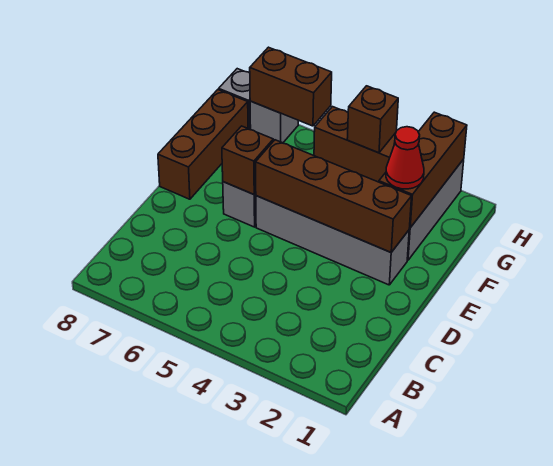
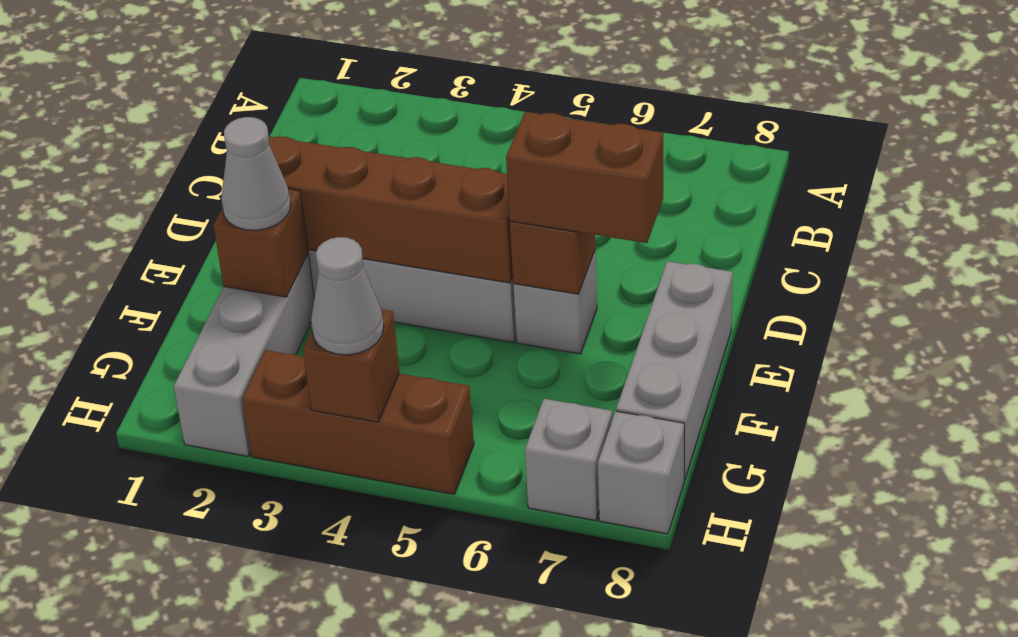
brown 1x3 brick [158,90,248,199] -> grey 1x3 brick [616,261,733,480]
brown 1x3 brick [379,112,467,228] -> brown 1x1 brick [213,189,308,297]
red 1x1 cone [386,127,424,189] -> grey 1x1 cone [221,117,291,230]
none -> grey 1x1 cone [311,237,384,355]
brown 1x2 brick [250,47,332,126] -> brown 1x2 brick moved to [506,112,663,243]

